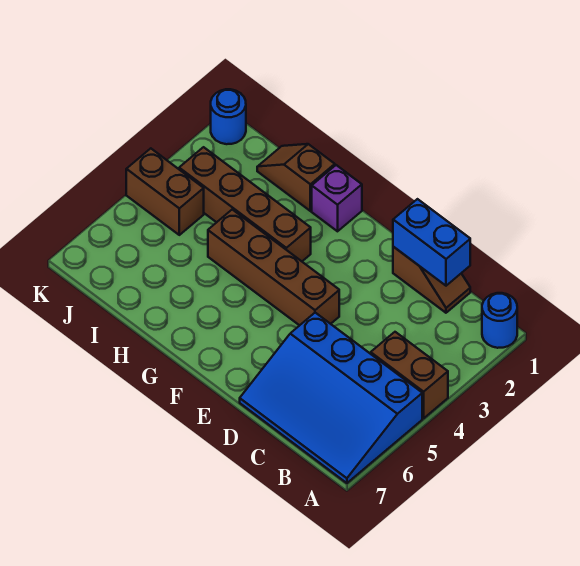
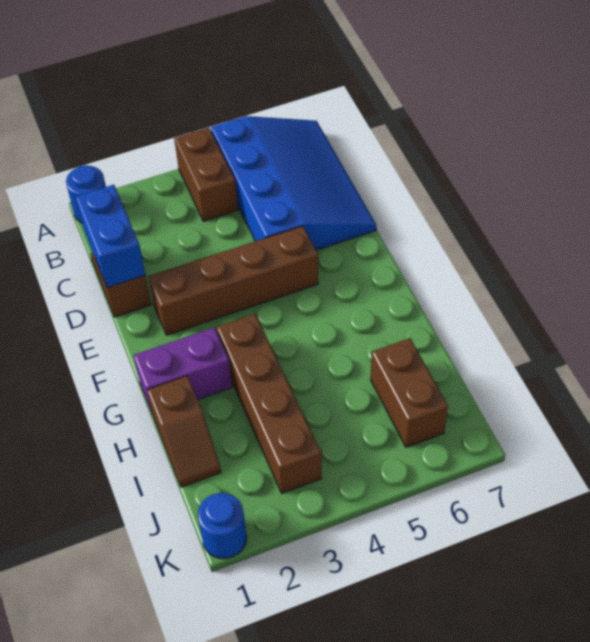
brown 1x4 brick [208,210,339,325] -> brown 1x4 brick turned to [148,226,318,335]
purple 1x1 brick [312,165,362,231] -> purple 1x2 brick [134,328,232,412]
brown 1x2 brick [126,148,204,235] -> brown 1x2 brick moved to [370,338,448,447]

